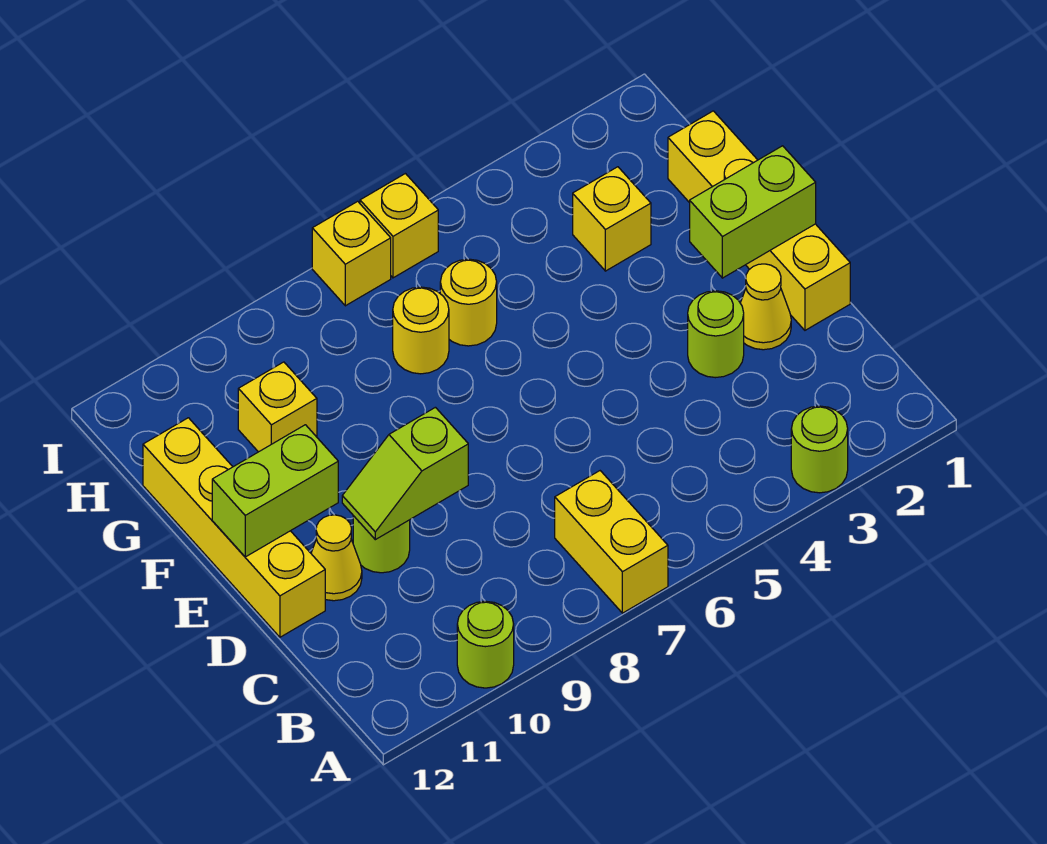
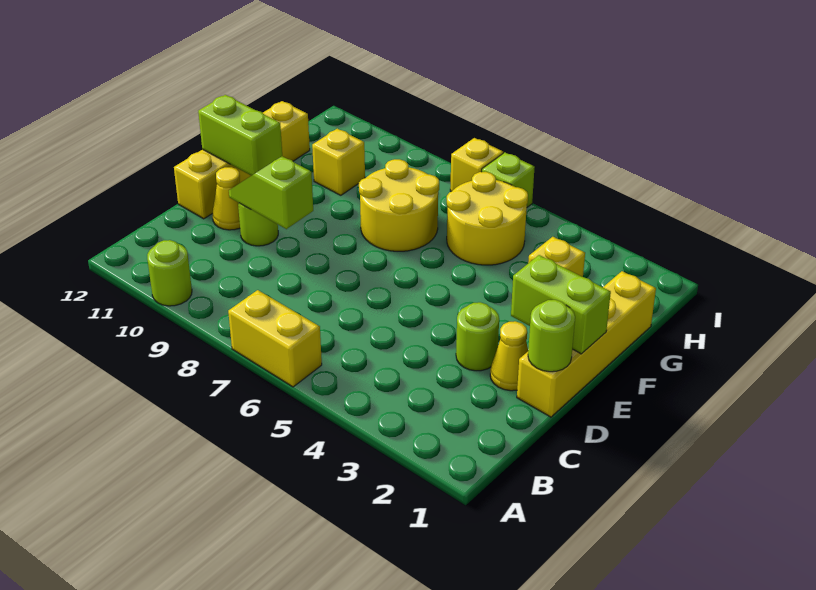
lime 1x1 round brick [791,406,848,493] -> lime 1x1 round brick moved to [528,300,575,372]
yellow 1x2 brick [555,471,668,613] -> yellow 1x2 brick turned to [228,290,322,387]
yellow 1x1 round brick [440,259,497,346] -> yellow 2x2 round brick [447,172,528,265]
yellow 1x1 round brick [393,287,449,374] -> yellow 2x2 round brick [359,159,439,251]
yellow 1x1 brick [360,174,438,278] -> lime 1x1 brick [482,153,535,207]

